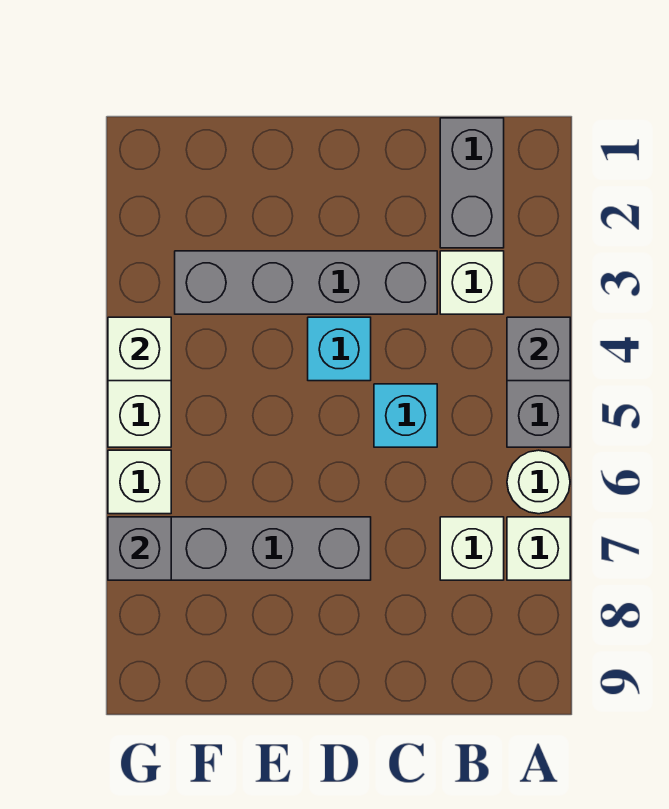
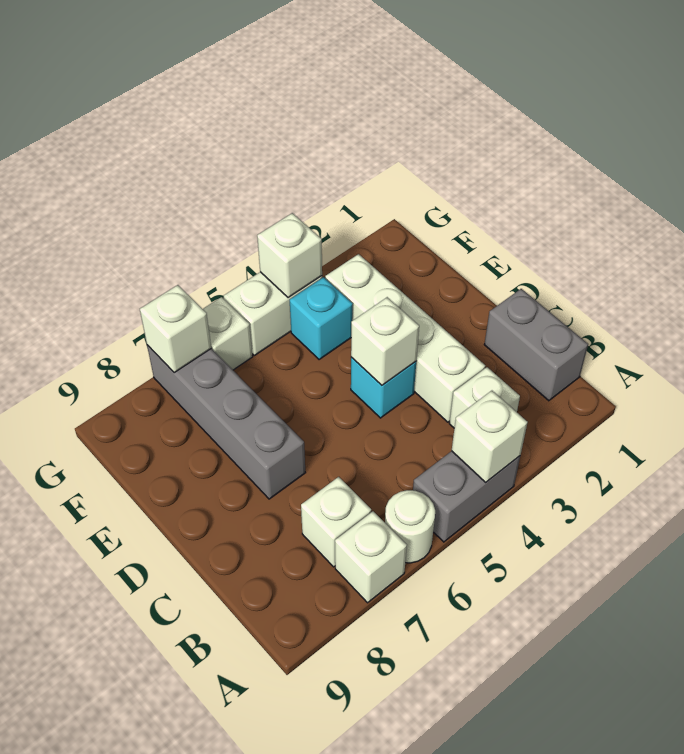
grey 1x1 brick [507,317,570,381] -> white 1x1 brick [452,391,528,483]
grey 1x2 brick [440,118,504,248] -> grey 1x2 brick turned to [484,289,588,401]
grey 1x4 brick [175,251,437,314] -> white 1x4 brick [325,254,485,422]
cyan 1x1 brick [374,384,437,447] -> cyan 1x1 brick moved to [290,277,353,360]
none -> white 1x1 brick [351,297,419,385]
grey 1x1 brick [108,517,171,580] -> white 1x1 brick [140,285,211,373]

